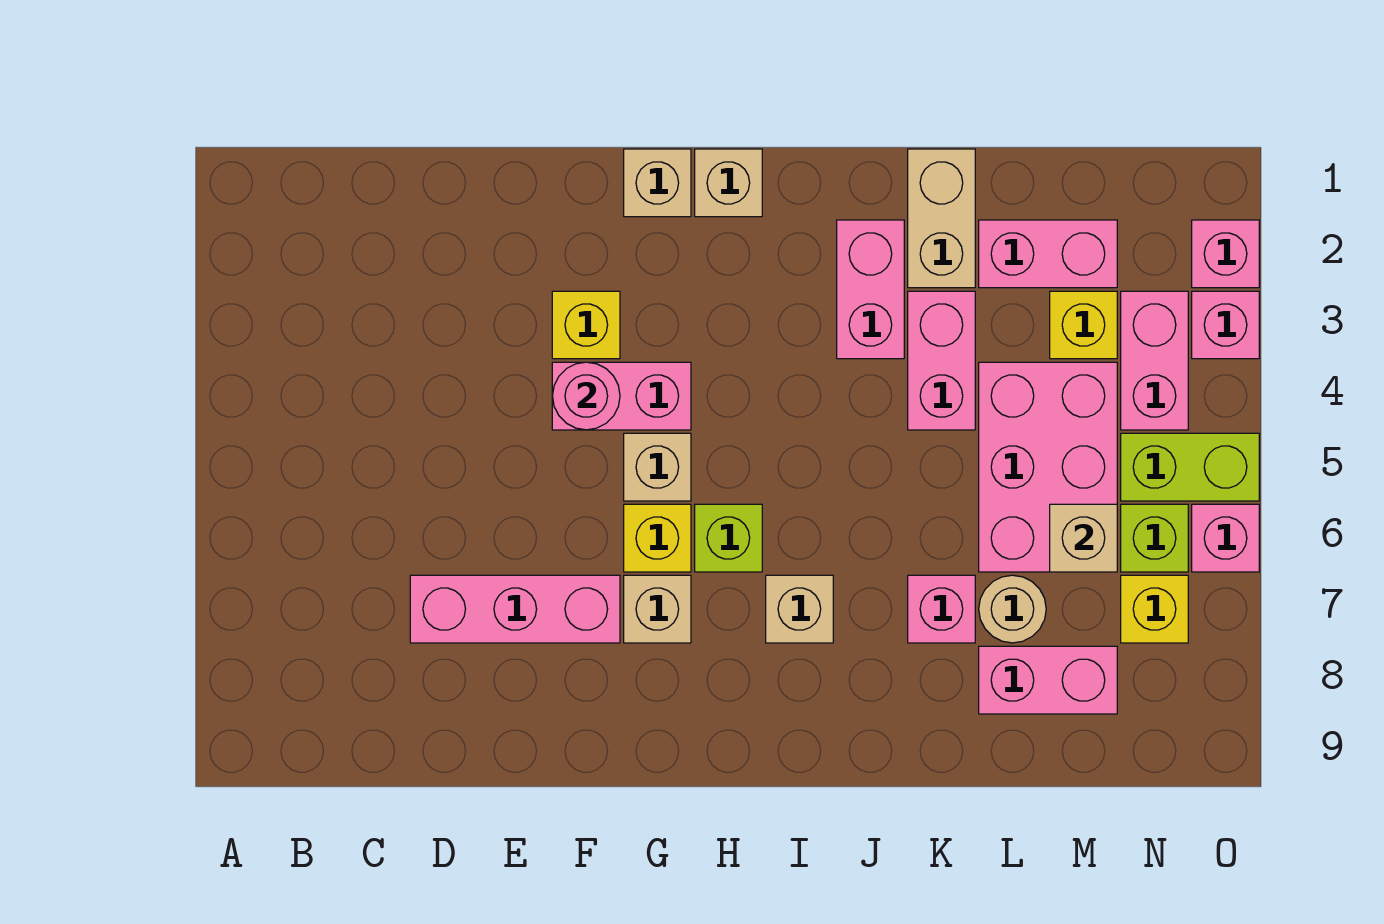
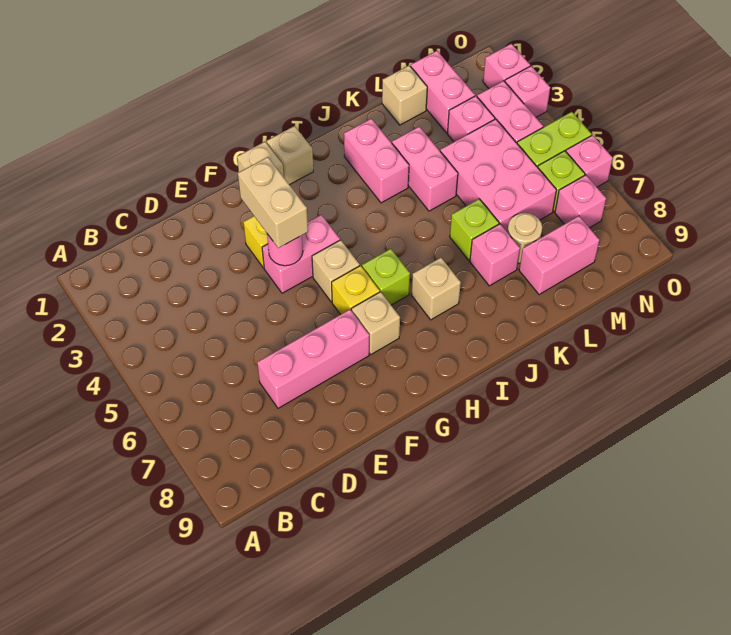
tan 1x2 brick [908,149,975,288] -> tan 1x2 brick moved to [238,157,308,248]
none -> lime 1x1 brick [450,199,499,260]
pink 1x2 brick [979,220,1117,288] -> pink 1x2 brick turned to [410,51,475,133]
yellow 1x1 brick [1050,291,1117,359] -> pink 1x1 brick [447,96,495,142]
tan 1x1 brick [1050,504,1117,572] -> tan 1x1 brick moved to [382,66,427,125]
yellow 1x1 brick [1121,575,1188,643] -> pink 1x1 brick [555,175,606,228]

